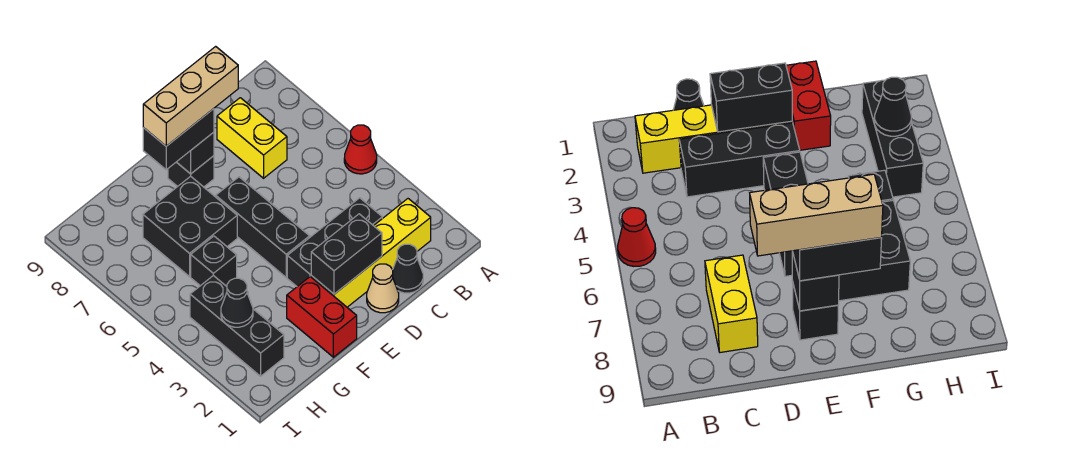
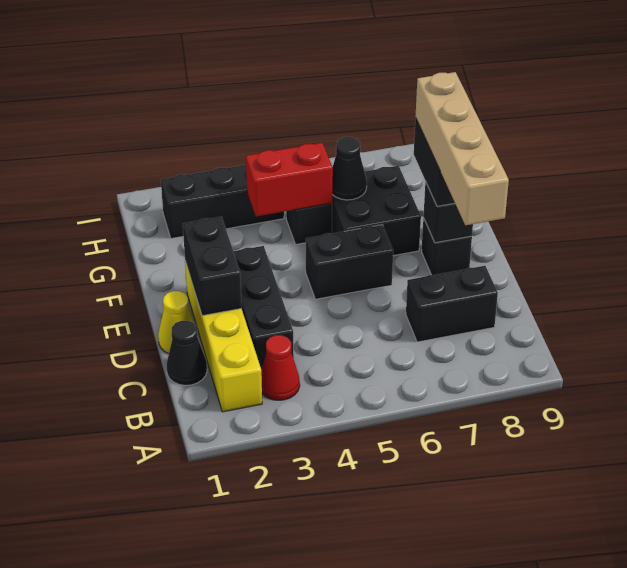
red 1x1 cone [344,125,377,174] -> red 1x1 cone moved to [261,335,300,400]
yellow 1x2 brick [217,98,287,178] -> black 1x2 brick [406,266,498,342]
tan 1x1 cone [367,264,399,313] -> yellow 1x1 cone [158,291,198,353]
tan 1x3 brick [143,46,238,146] -> tan 1x4 brick [415,72,509,225]
black 1x3 brick [216,177,310,277] -> black 1x2 brick [306,225,393,299]
red 1x2 brick [287,277,357,357] -> red 1x2 brick moved to [246,143,333,216]
black 1x1 cone [221,278,253,327] -> black 1x1 cone moved to [332,137,367,200]

